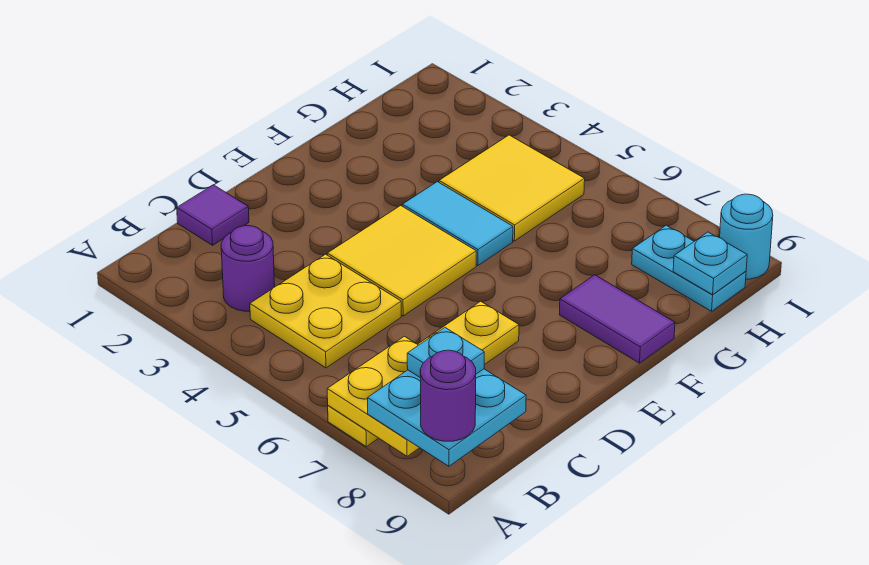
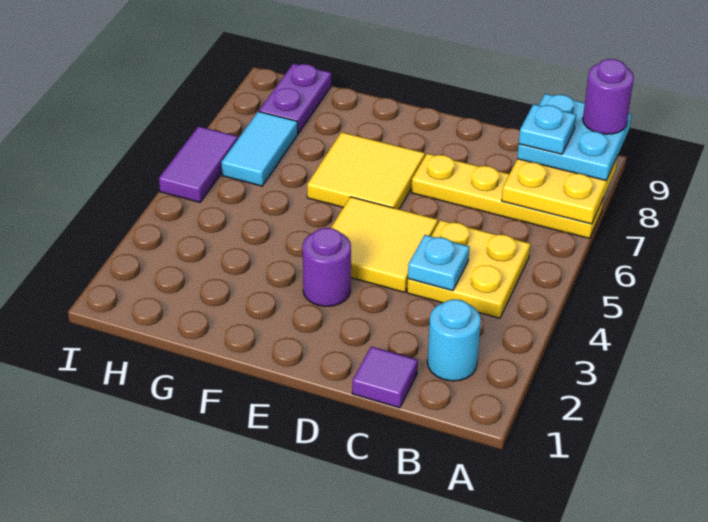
purple 1x1 round brick [221,226,275,311] -> purple 1x1 round brick moved to [303,228,351,306]
cyan 1x2 tile [402,182,513,266] -> cyan 1x2 tile moved to [221,111,298,186]
purple 1x2 tile [559,275,675,363] -> purple 1x2 tile moved to [159,126,238,202]
yellow 2x2 tile [439,135,585,241] -> yellow 2x2 tile moved to [307,132,425,209]
cyan 1x2 plate [632,225,746,311] -> purple 1x2 plate [259,64,331,134]
cyan 1x1 plate [673,232,747,295] -> cyan 1x1 plate moved to [408,235,469,291]
cyan 1x1 round brick [720,194,773,279] -> cyan 1x1 round brick moved to [427,299,481,381]

